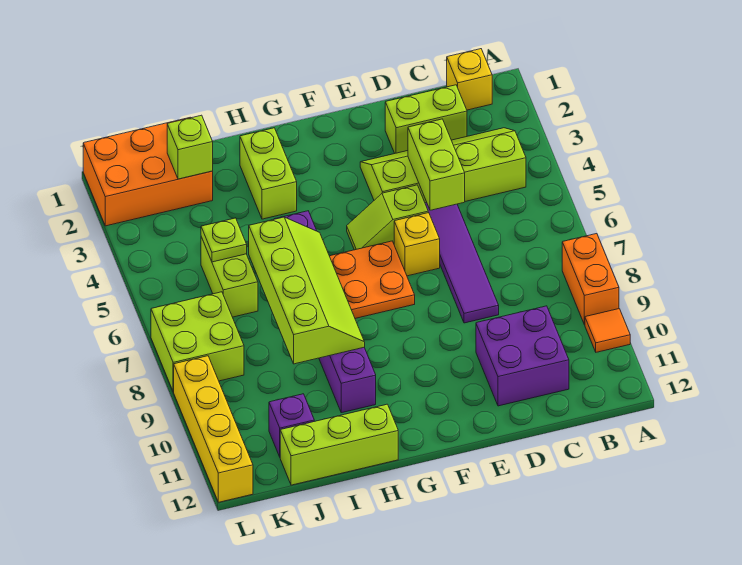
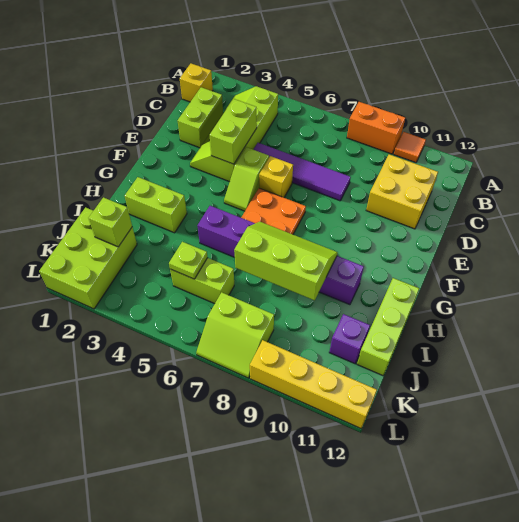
purple 2x2 brick [476,306,569,406] -> yellow 2x2 brick [366,154,438,229]
lime 1x2 brick [408,119,465,210] -> lime 1x2 brick turned to [210,99,257,164]
lime 2x4 slope [249,217,365,364] -> lime 2x3 slope [234,222,337,300]
orange 2x3 brick [83,118,213,226] -> lime 2x3 brick [39,207,137,309]
lime 2x2 brick [151,292,244,392] -> lime 2x2 slope [196,292,274,378]

